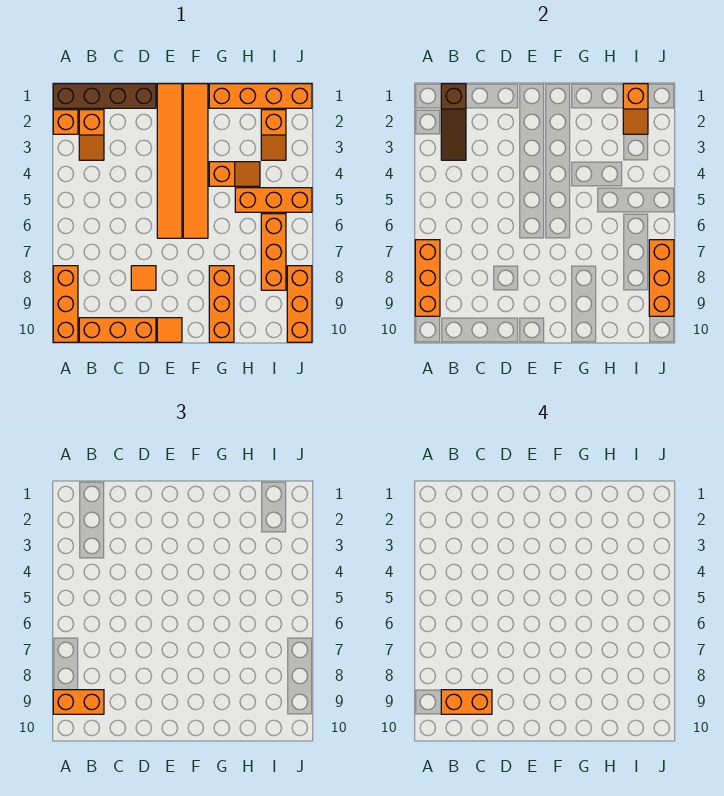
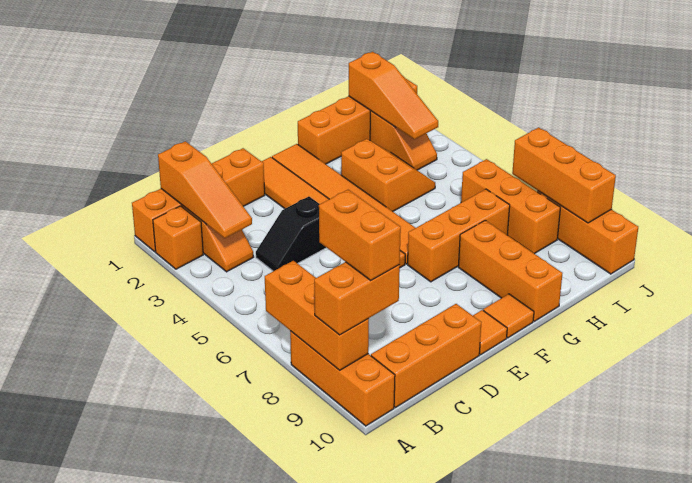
brown 1x4 brick [53,84,156,108] -> orange 1x4 brick [132,148,265,252]
brown 1x3 slope [441,84,466,160] -> orange 1x3 slope [158,141,252,238]
orange 1x2 brick [441,690,492,714] -> orange 1x2 brick turned to [319,190,401,280]
none -> black 1x2 slope [256,196,326,271]
orange 1x1 tile [131,266,156,290] -> orange 1x1 tile moved to [483,294,534,338]
orange 1x2 slope [209,162,260,186] -> orange 2x2 slope [341,139,435,211]
orange 1x3 brick [235,188,312,212] -> orange 1x3 brick moved to [408,189,510,282]
orange 1x2 slope [623,84,648,134] -> orange 1x3 slope [349,52,438,139]

